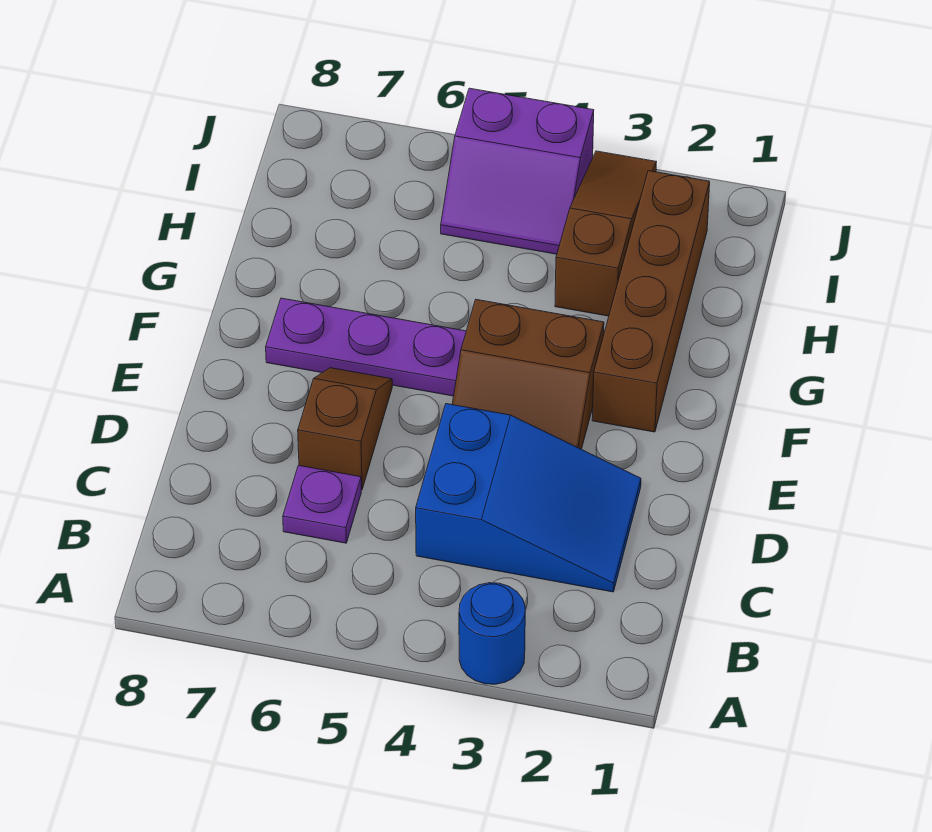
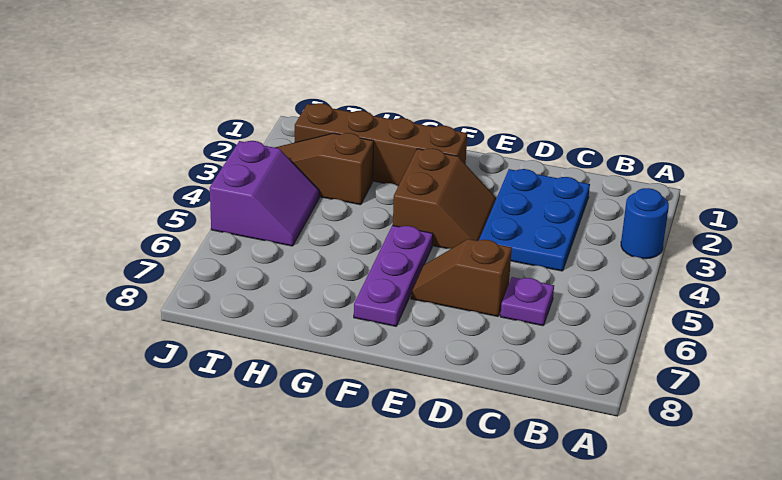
blue 2x3 slope [416,404,641,592] -> blue 2x3 plate [479,169,590,271]

